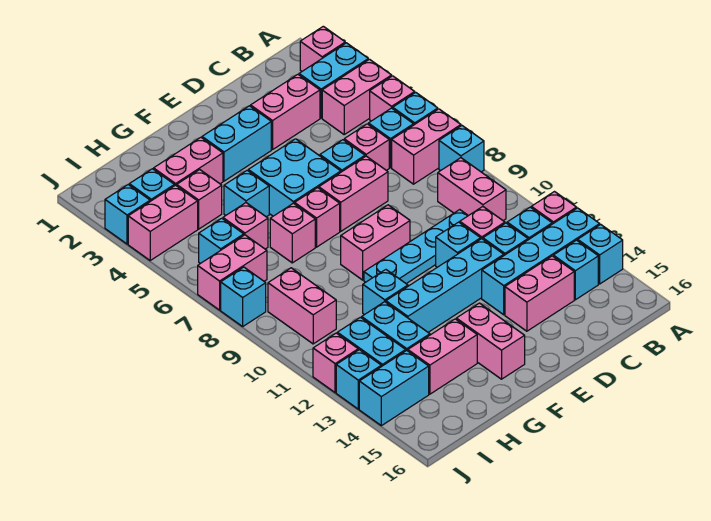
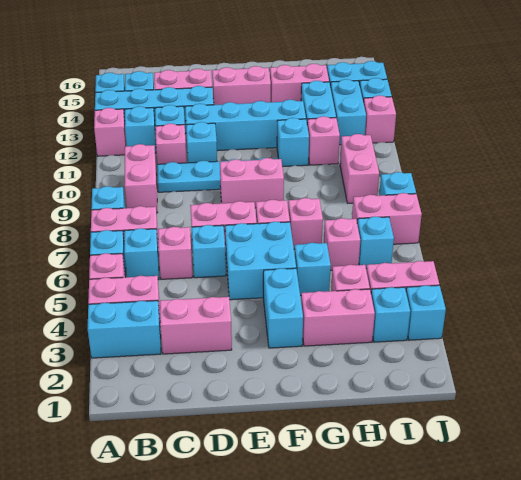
pink 1x1 brick [300,26,345,71] -> pink 1x1 brick moved to [307,116,340,165]
cyan 1x2 brick [202,106,271,181] -> cyan 1x2 brick turned to [263,268,303,348]
pink 1x2 brick [456,303,525,379] -> pink 1x2 brick turned to [212,66,271,105]

